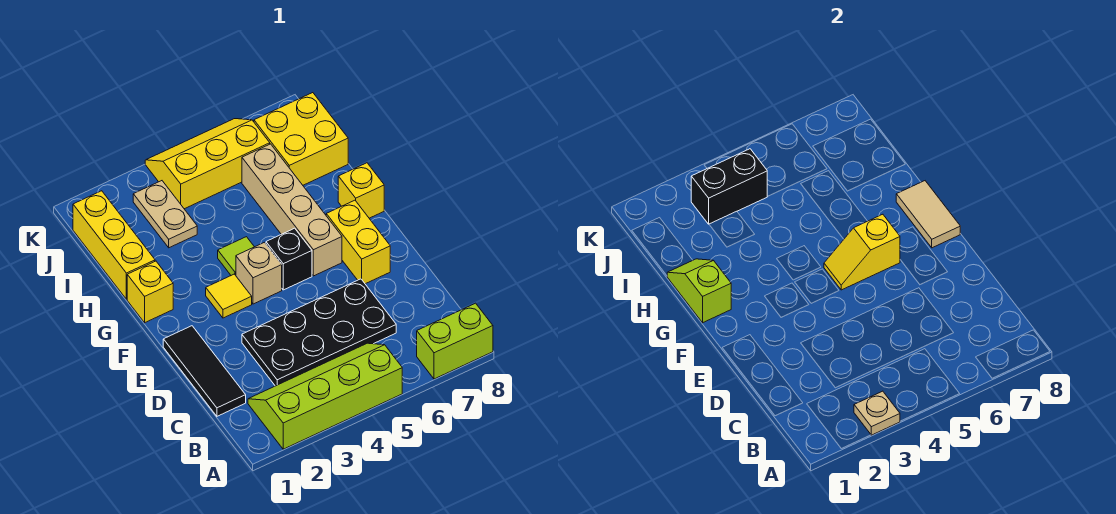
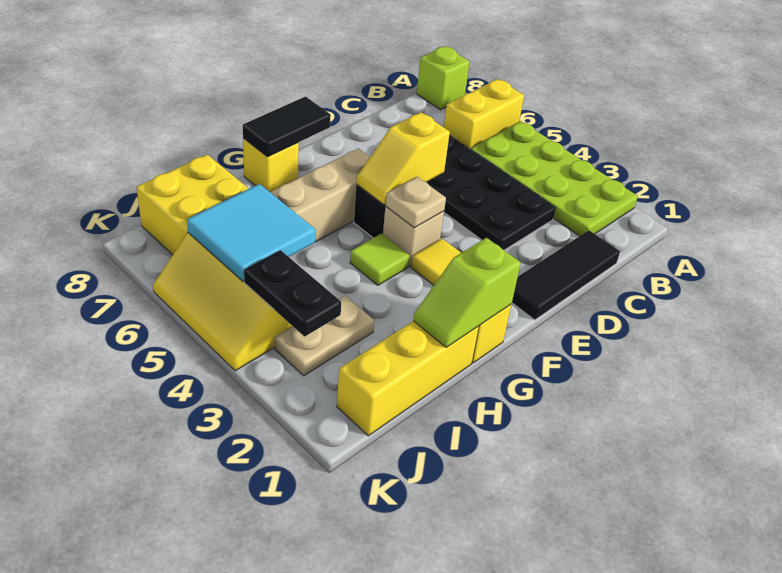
lime 2x4 slope [248,343,402,449] -> lime 2x4 plate [470,121,638,236]
tan 1x1 plate [854,391,900,435] -> tan 1x1 plate moved to [385,177,446,228]
lime 1x2 brick [417,303,493,379] -> lime 1x1 brick [417,46,470,110]
yellow 1x2 brick [326,200,390,284] -> yellow 1x2 brick moved to [444,79,524,149]
yellow 1x2 slope [824,214,900,290] -> yellow 1x2 slope turned to [356,112,450,205]
tan 1x2 tile [896,181,960,248] -> black 1x2 tile [243,96,331,157]
none -> cyan 2x2 tile [187,184,315,282]
black 1x2 brick [691,149,768,224] -> black 1x2 plate [244,250,341,337]

